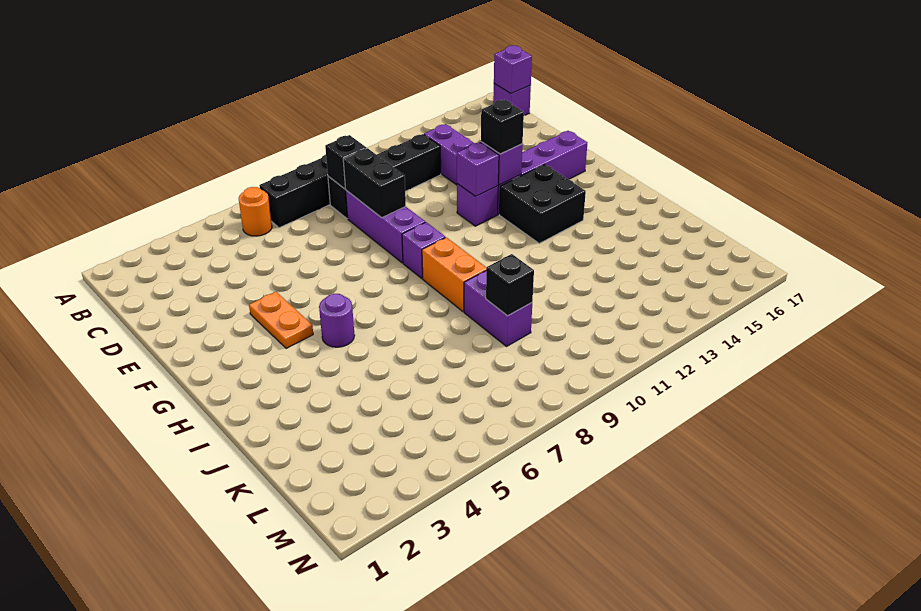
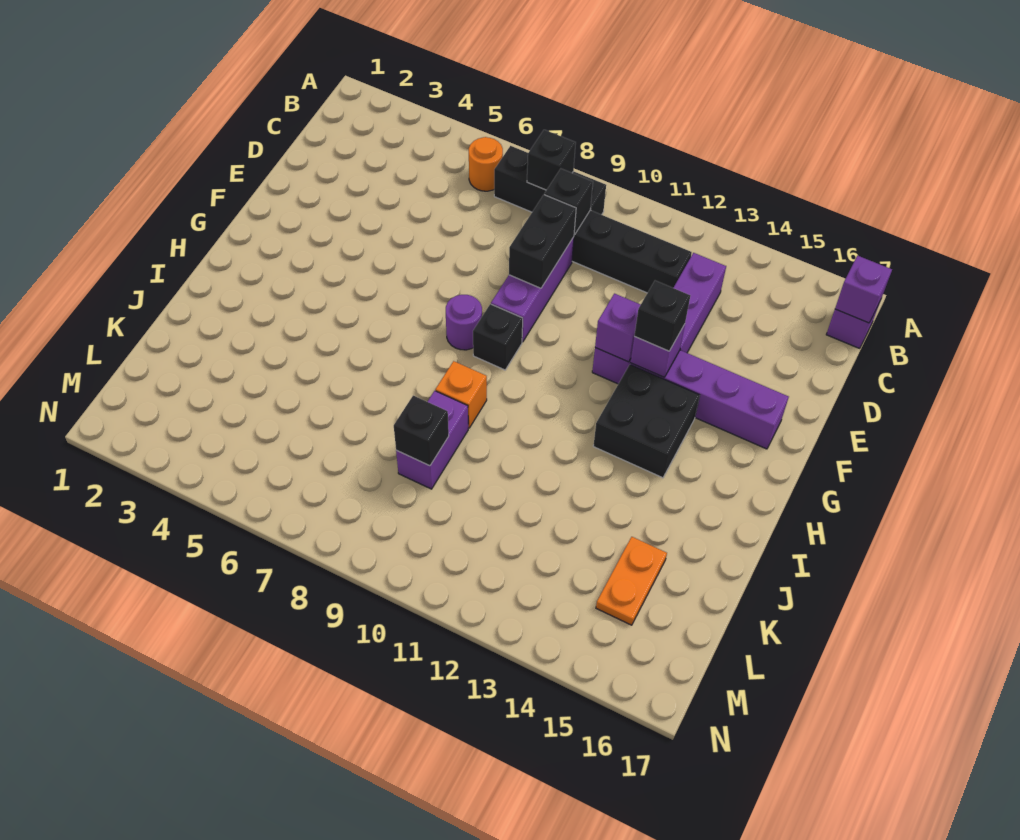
none -> black 1x1 brick [527,130,576,190]
orange 1x2 plate [249,292,313,348] -> orange 1x2 plate moved to [596,537,667,625]
purple 1x1 brick [402,222,445,279] -> black 1x1 brick [473,304,523,370]
purple 1x1 round brick [319,294,355,347] -> purple 1x1 round brick moved to [446,295,482,350]
orange 1x2 brick [422,237,486,311] -> orange 1x1 brick [435,361,487,428]

